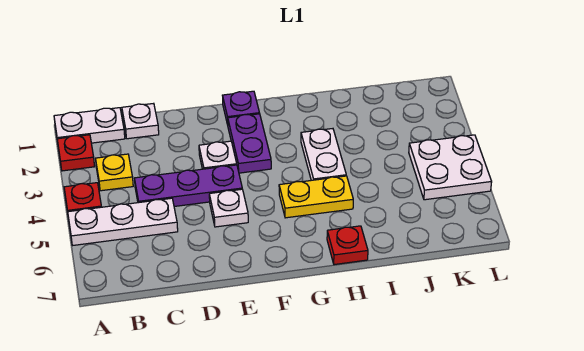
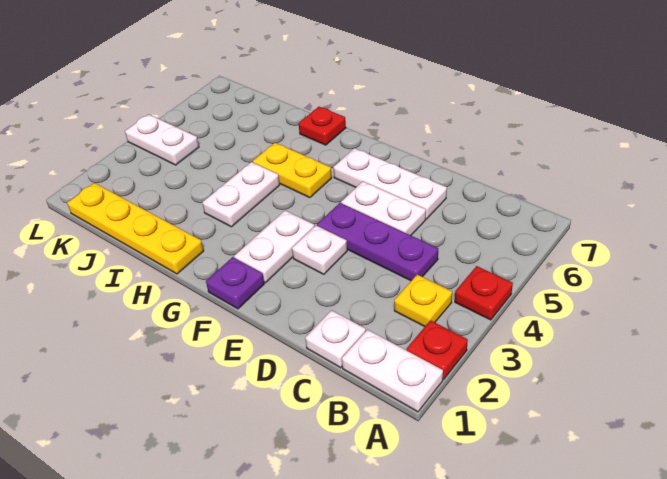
white 1x3 plate [68,198,178,245] -> white 1x3 plate moved to [333,148,447,219]
white 1x1 plate [209,189,248,227] -> white 1x2 plate [341,181,426,235]
purple 1x2 plate [228,114,271,173] -> white 1x2 plate [234,210,315,283]
none -> yellow 1x4 plate [67,183,204,274]
white 2x2 plate [409,135,492,200] -> white 1x2 plate [125,114,199,165]

